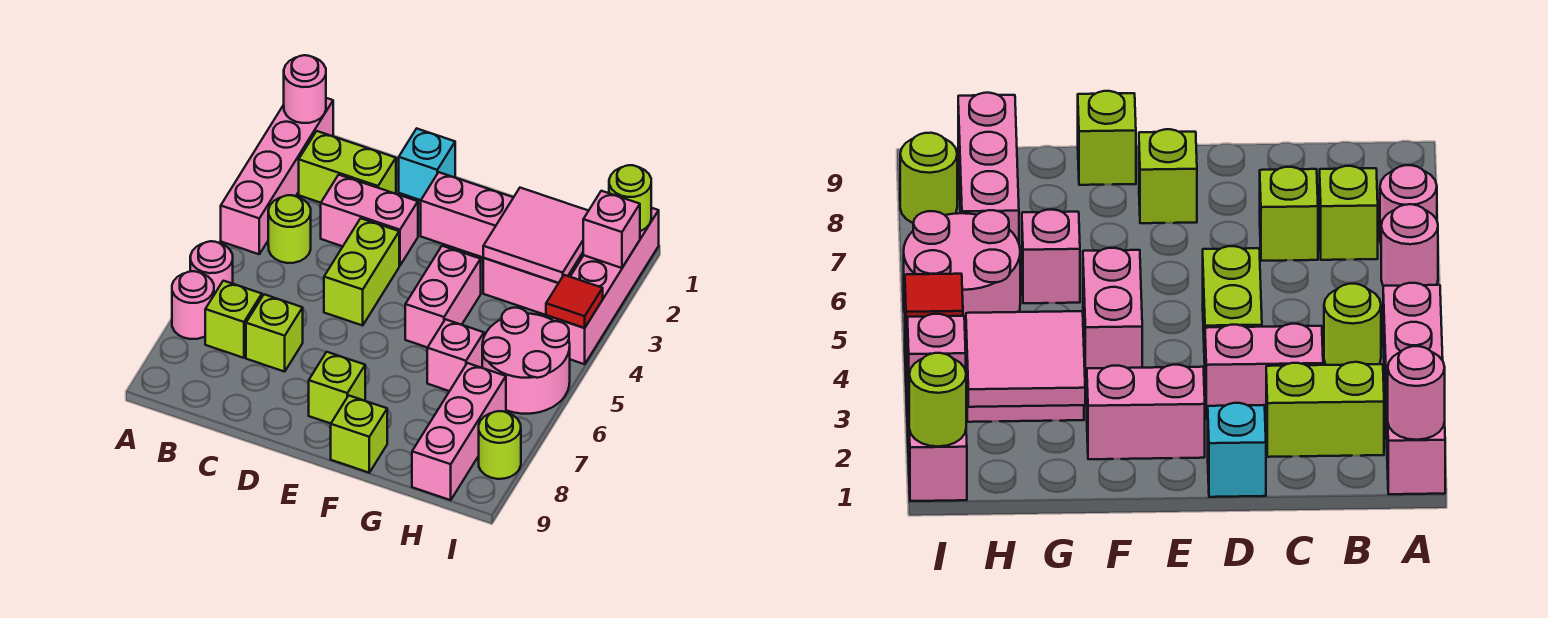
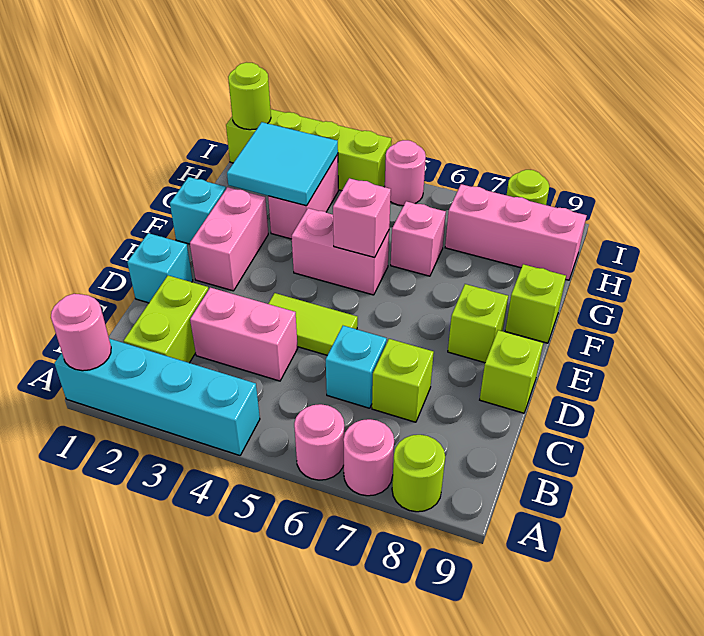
pink 1x4 brick [221,98,333,254] -> cyan 1x4 brick [55,339,260,455]
lime 1x1 round brick [268,195,311,263] -> lime 1x1 round brick moved to [392,435,445,512]
lime 1x1 brick [205,281,262,358] -> lime 1x1 brick moved to [480,330,543,413]
pink 1x2 brick [321,175,418,266] -> pink 1x2 brick turned to [190,288,298,381]
none -> cyan 1x1 brick [326,326,387,408]
lime 1x2 brick [324,218,399,325] -> lime 1x2 tile [268,293,358,355]
none -> cyan 1x1 brick [170,177,226,244]
pink 2x2 tile [483,188,588,283] -> cyan 2x2 tile [227,122,338,206]
pink 2x2 round brick [482,308,570,414] -> pink 1x1 round brick [385,140,426,206]
pink 1x4 brick [546,208,659,364] -> lime 1x4 brick [226,109,391,191]
pink 1x1 brick [583,191,640,268] -> pink 1x1 brick moved to [333,178,391,257]
red 1x1 tile [546,275,603,328] -> none

